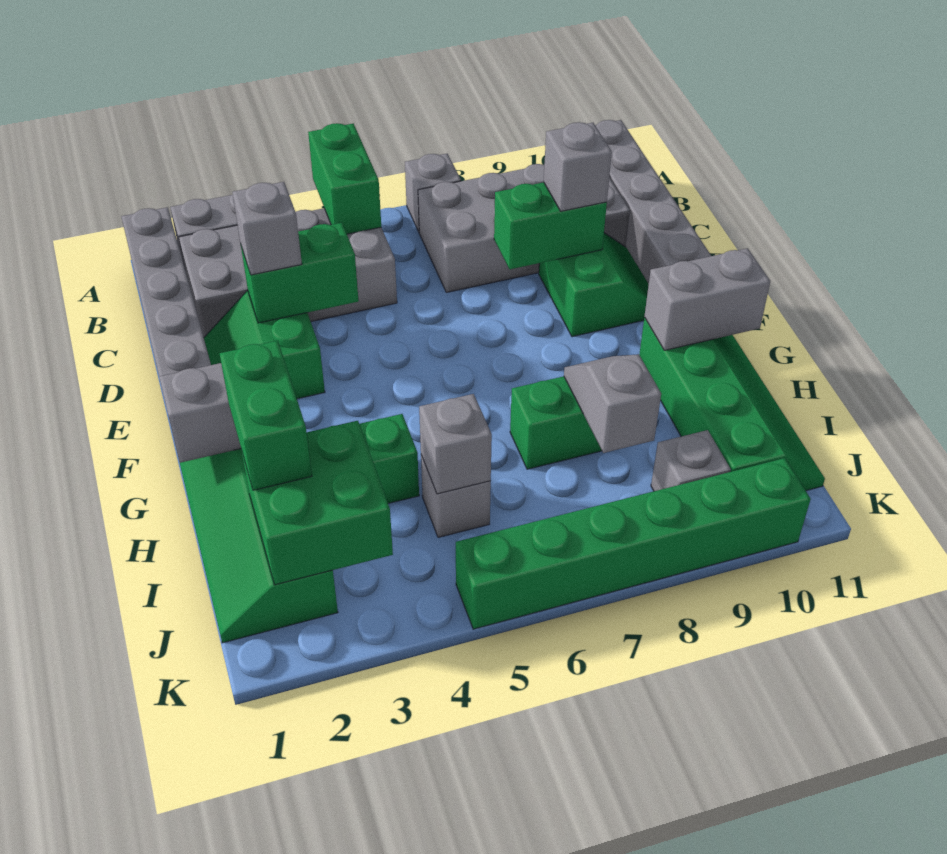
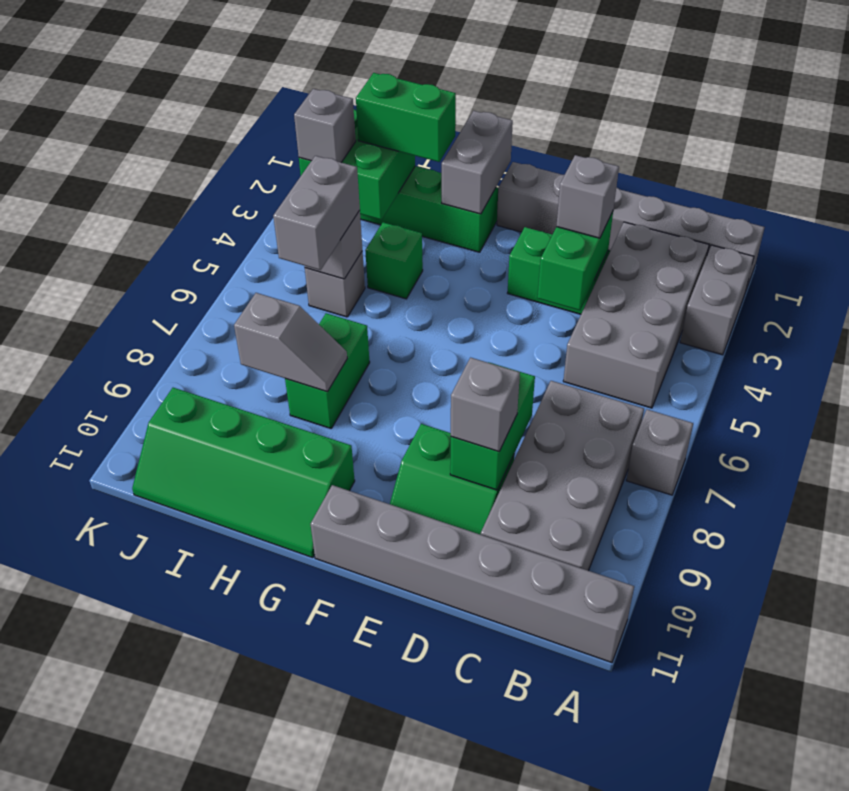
green 1x2 brick [308,123,381,234] -> none
grey 1x2 brick [644,248,770,350] -> grey 1x2 brick moved to [273,156,360,270]
grey 1x1 brick [651,430,731,491] -> grey 1x1 brick moved to [294,89,356,162]
green 1x6 brick [456,458,811,629] -> none

